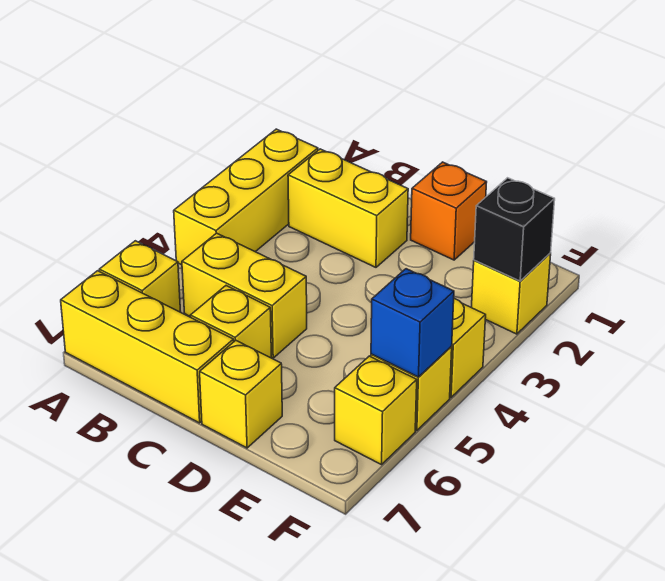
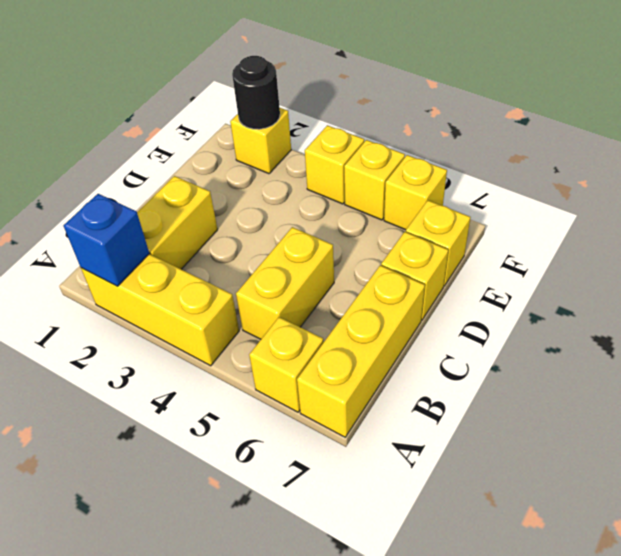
yellow 1x1 brick [191,286,271,358] -> yellow 1x1 brick moved to [406,200,470,286]
orange 1x1 brick [411,162,487,260] -> none
black 1x1 brick [474,178,555,281] -> black 1x1 round brick [232,56,280,129]
blue 1x1 brick [371,269,454,377] -> blue 1x1 brick moved to [63,194,149,286]

